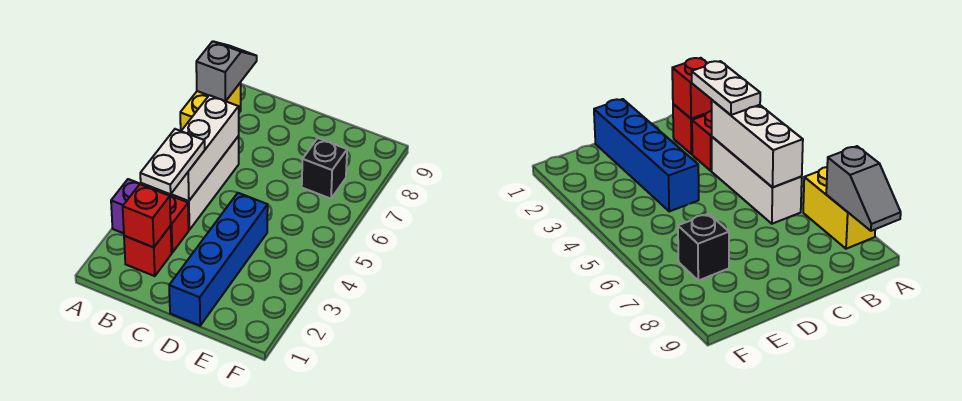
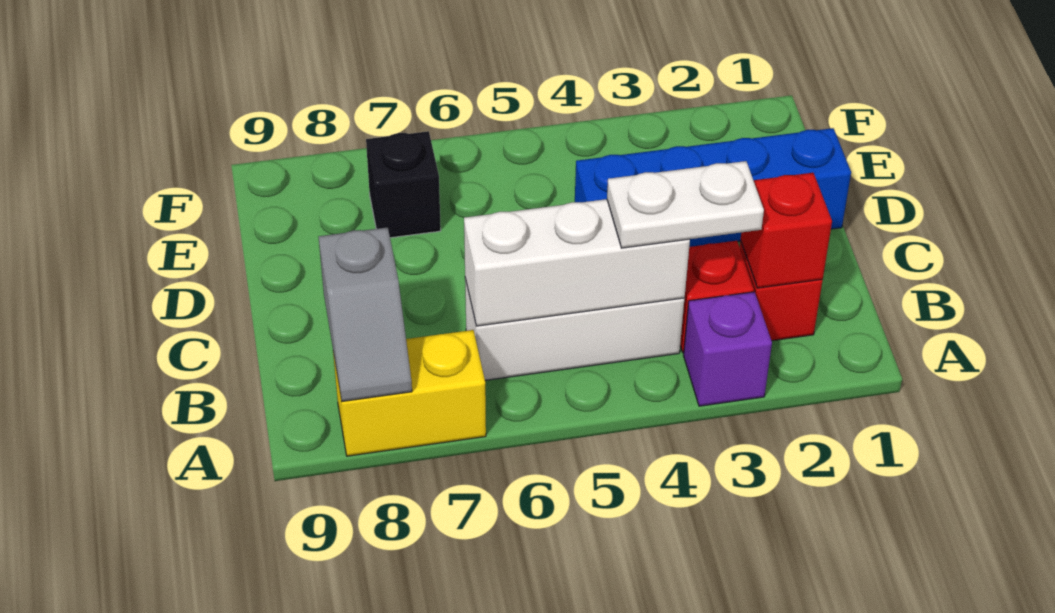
grey 1x2 slope [196,41,257,101] -> grey 1x2 slope turned to [319,227,412,401]

